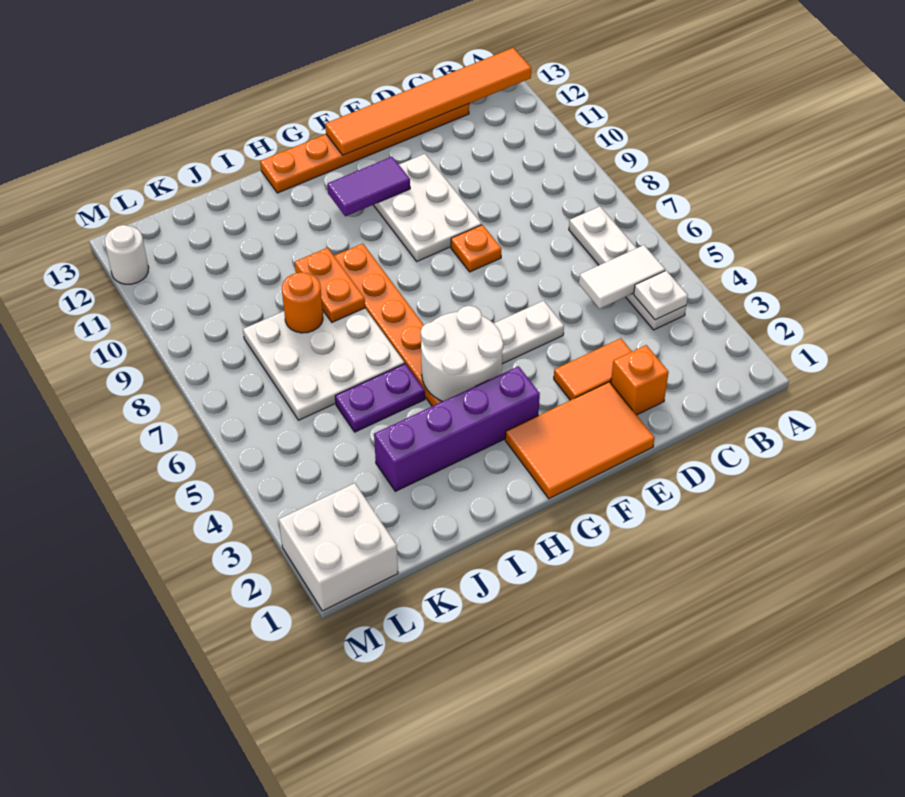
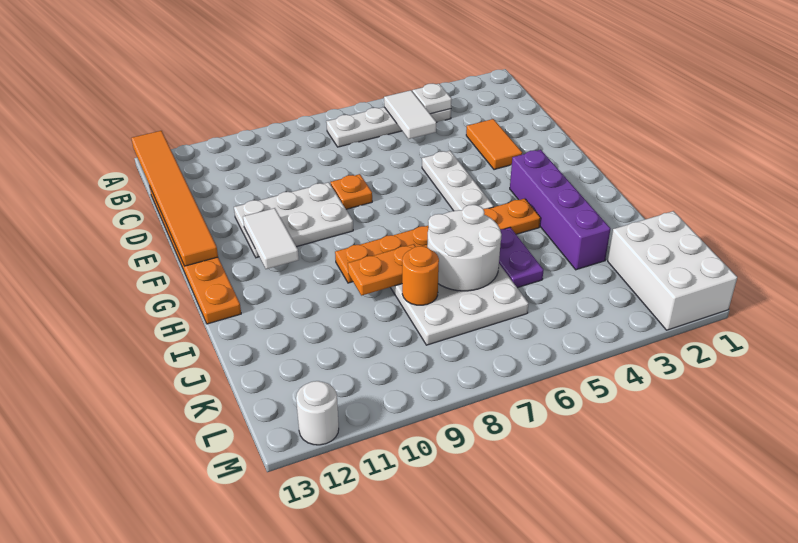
orange 1x1 brick [611,345,669,415] -> none
orange 2x3 tile [505,382,655,499] -> none
purple 1x2 tile [327,157,410,216] -> white 1x2 tile [243,208,299,269]
white 2x2 round brick [421,306,503,401] -> white 2x2 round brick moved to [427,205,502,291]
white 2x2 brick [279,483,398,611] -> white 2x3 brick [608,211,737,330]

